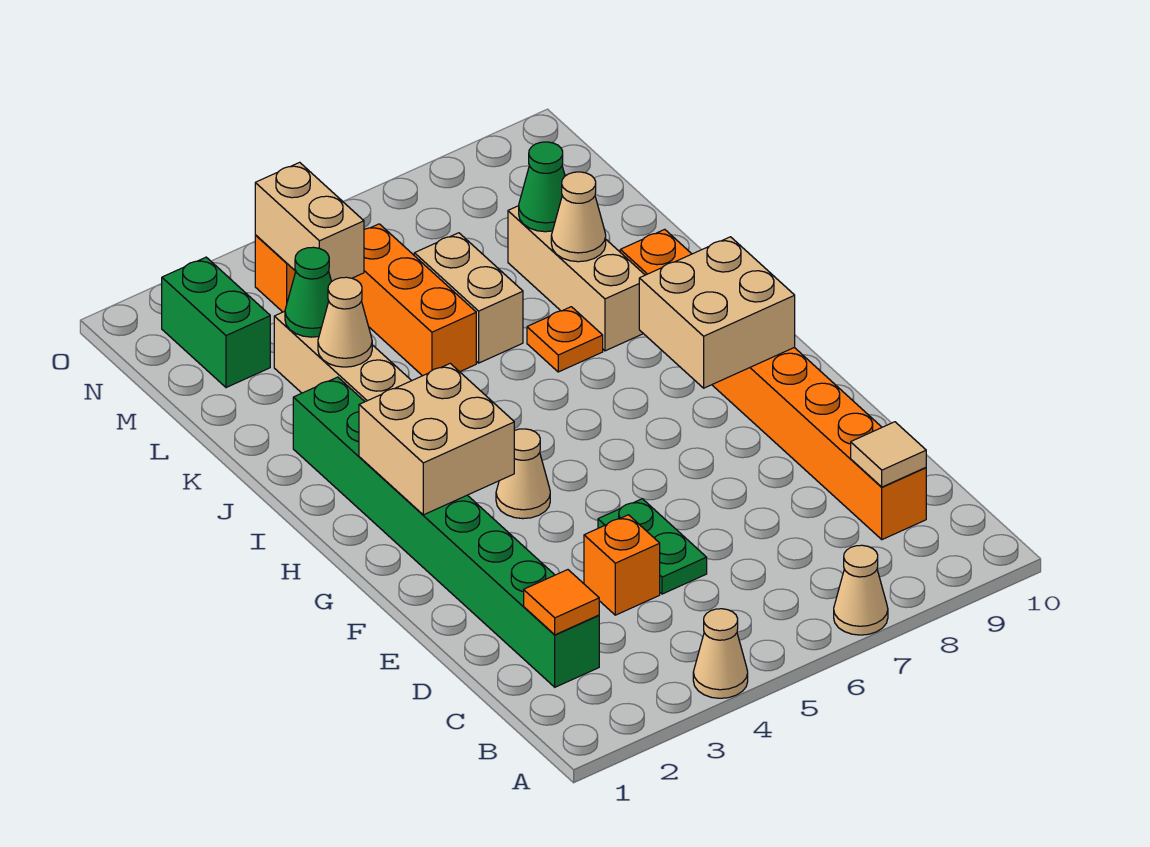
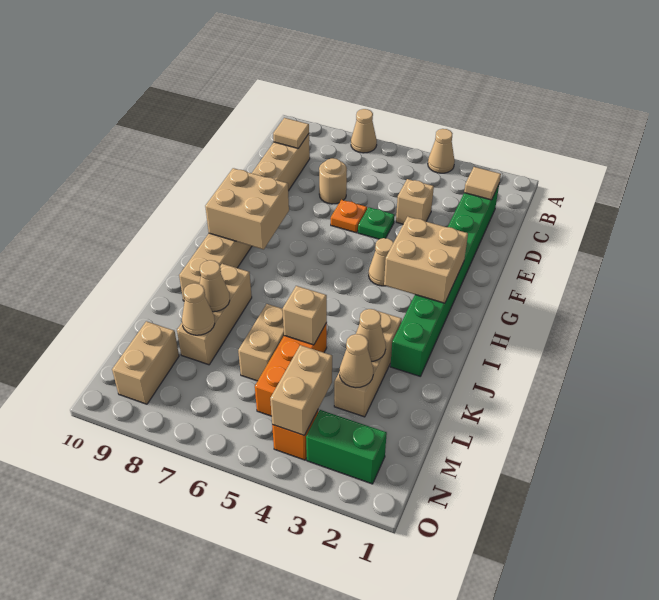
orange 1x1 tile [524,570,599,635] -> tan 1x1 tile [464,167,501,200]
orange 1x8 brick [620,229,926,540] -> tan 1x8 brick [179,134,310,301]
orange 1x1 brick [584,515,660,615] -> tan 1x1 brick [396,179,434,224]
green 1x2 plate [598,499,707,594] -> green 1x1 plate [358,207,395,239]
none -> tan 1x1 round brick [319,158,347,204]
orange 1x1 plate [527,307,603,372] -> orange 1x1 plate moved to [331,200,367,233]
none -> tan 1x1 brick [283,286,327,345]
green 1x1 cone [285,247,332,337] -> tan 1x1 cone [340,334,373,388]
green 1x1 cone [519,142,565,232] -> tan 1x1 cone [182,283,215,335]
green 1x2 brick [162,257,270,388] -> green 1x2 brick turned to [306,410,387,484]
none -> tan 1x2 brick [112,321,179,404]

